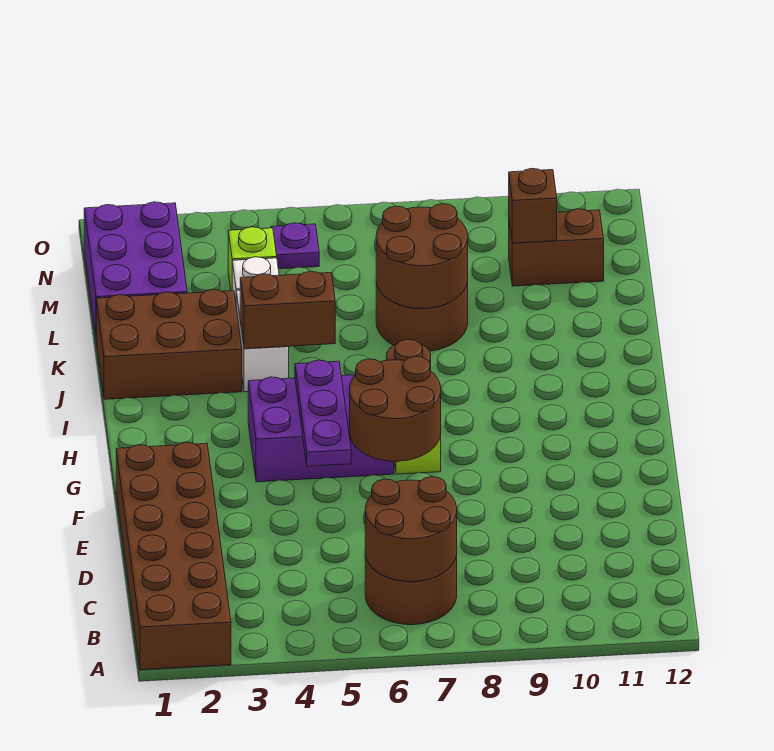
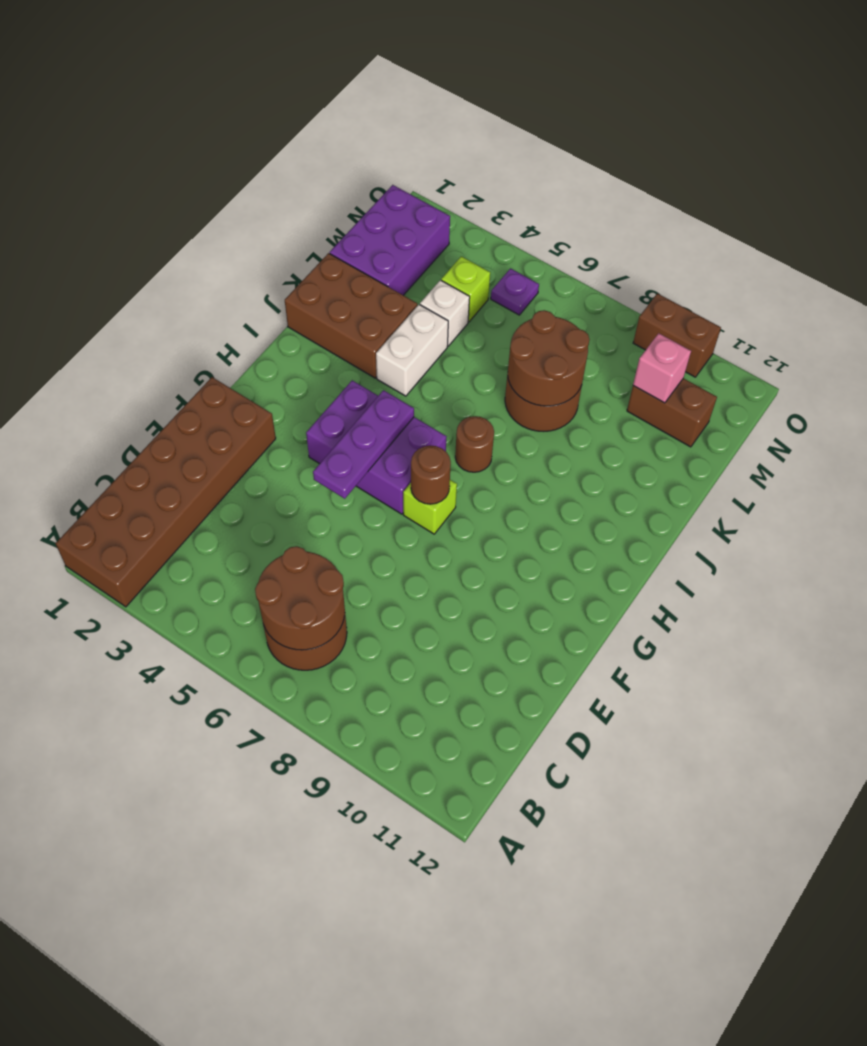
brown 2x2 round brick [350,356,441,461] -> brown 1x1 round brick [411,445,451,504]
brown 1x2 brick [240,271,335,349] -> brown 1x2 brick moved to [633,294,721,377]
brown 1x1 brick [509,168,557,243] -> pink 1x1 brick [633,333,691,403]

